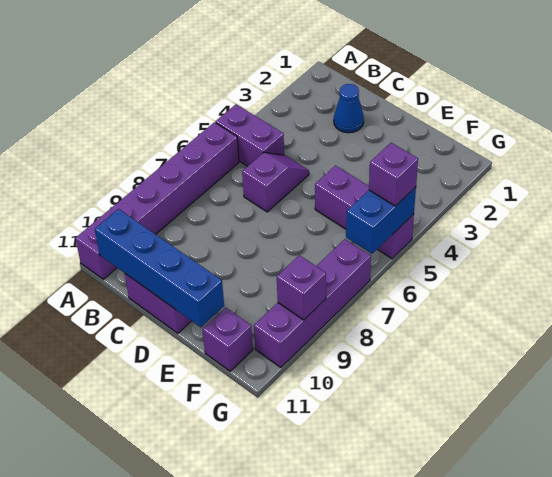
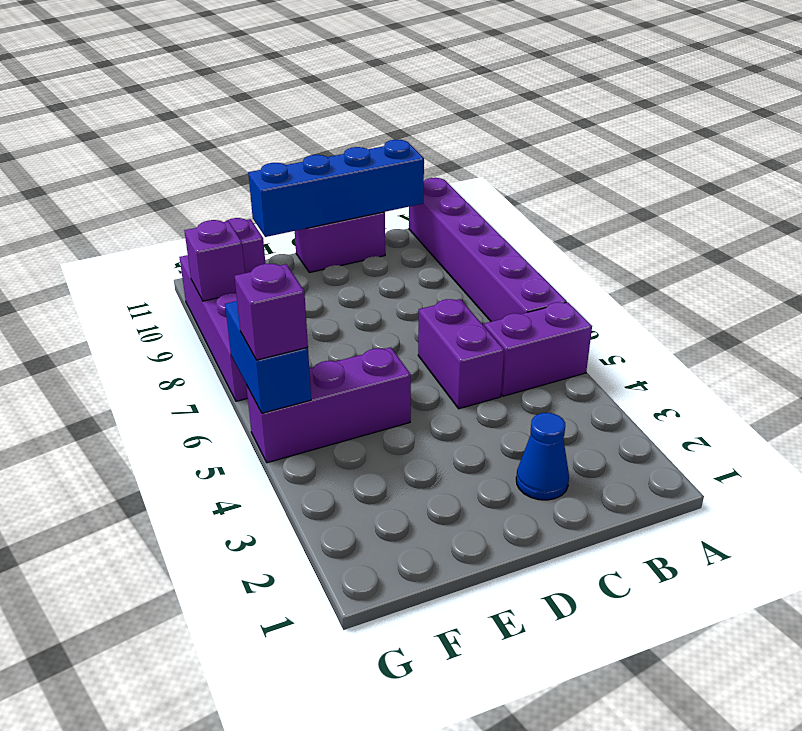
purple 1x2 slope [242,153,309,212] -> purple 1x2 brick [418,299,504,409]

